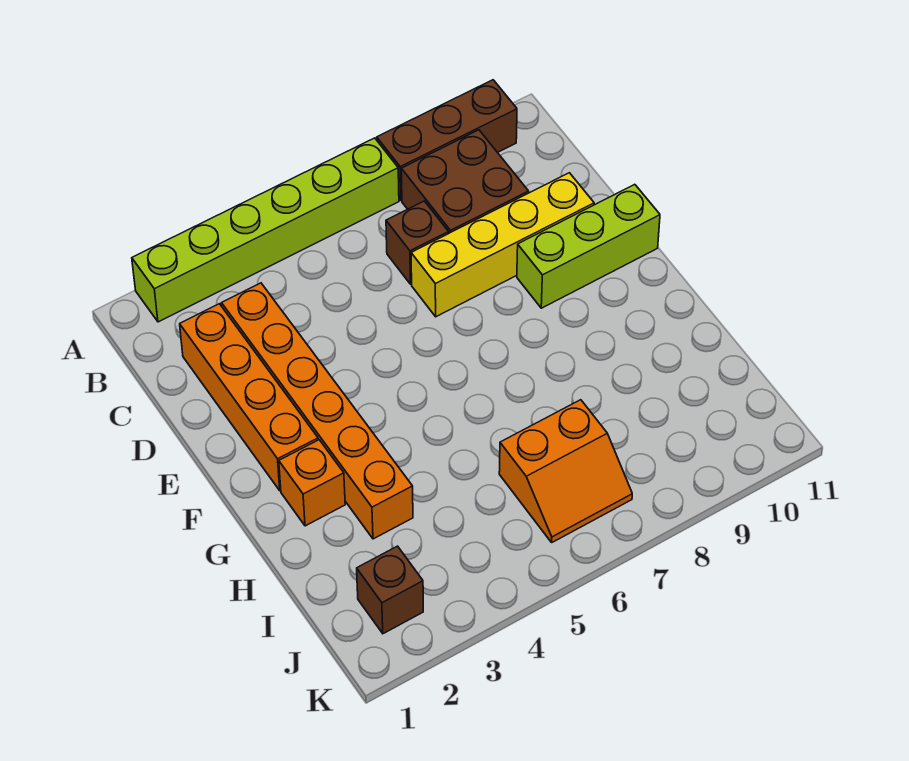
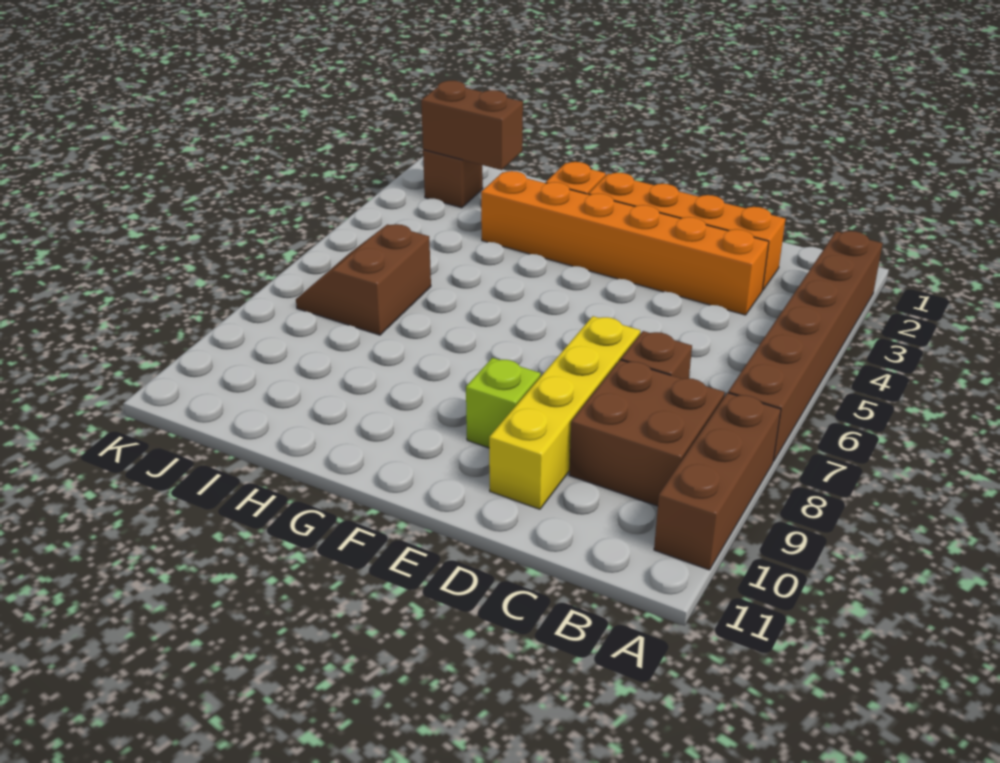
lime 1x6 brick [132,138,399,322] -> brown 1x6 brick [728,231,883,461]
lime 1x3 brick [517,184,660,308] -> lime 1x1 brick [466,358,541,448]
none -> brown 1x2 brick [421,81,523,170]
orange 2x2 slope [499,400,632,542] -> brown 2x2 slope [296,224,431,335]

